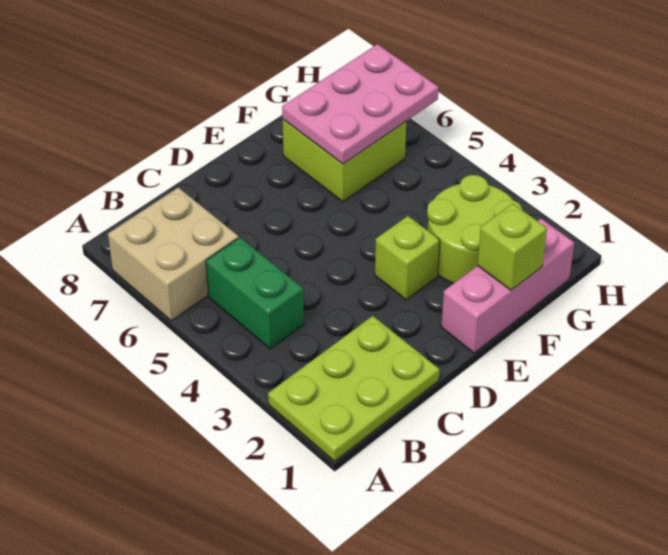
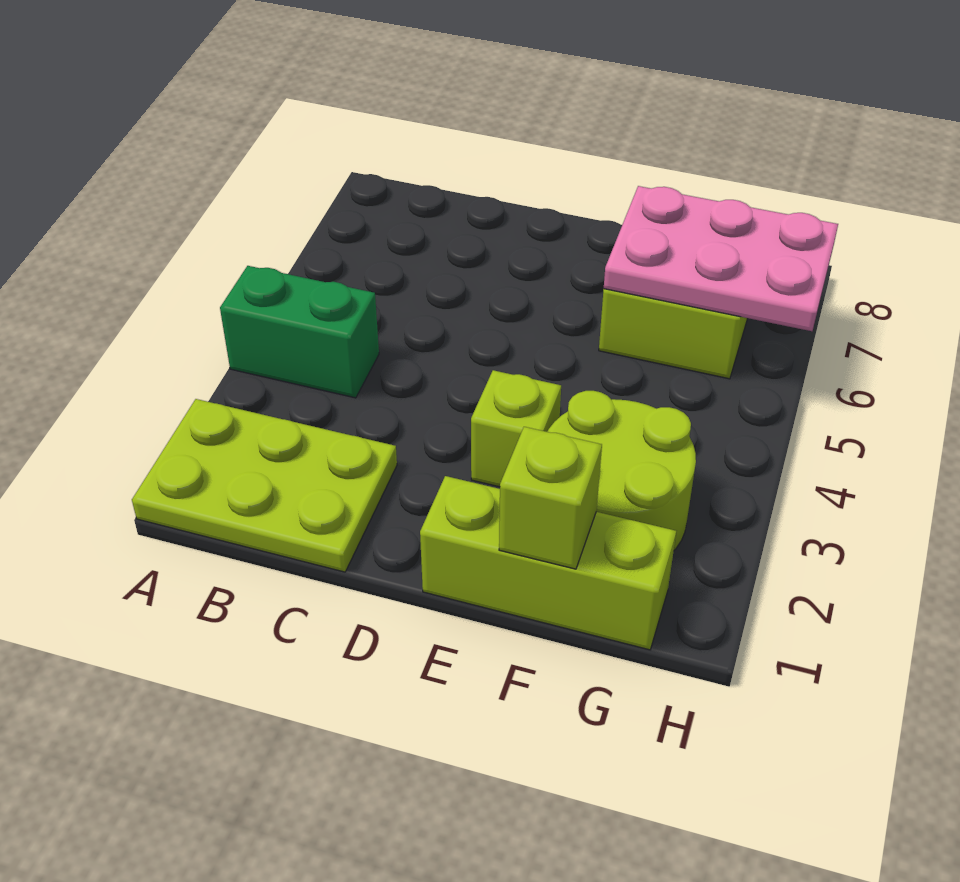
tan 2x2 brick [108,188,239,321] -> none
green 1x2 brick [206,238,304,349] -> green 1x2 brick turned to [220,266,379,398]
pink 1x3 brick [441,219,574,353] -> lime 1x3 brick [420,476,676,650]

